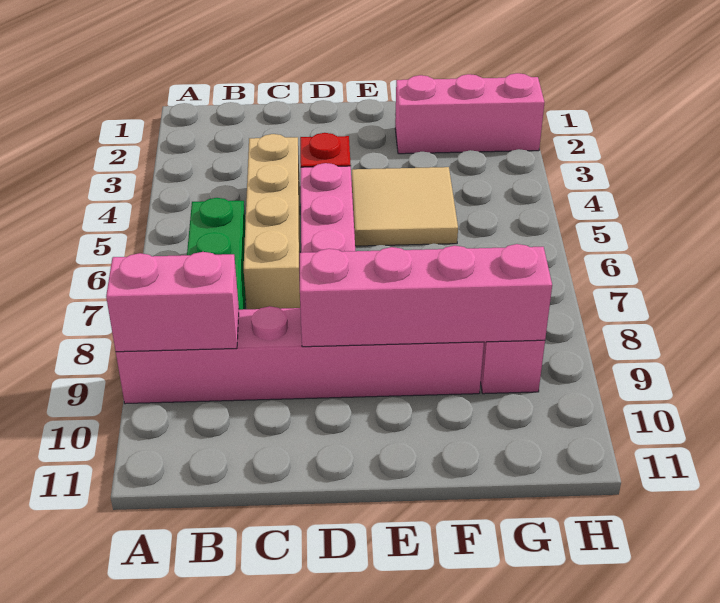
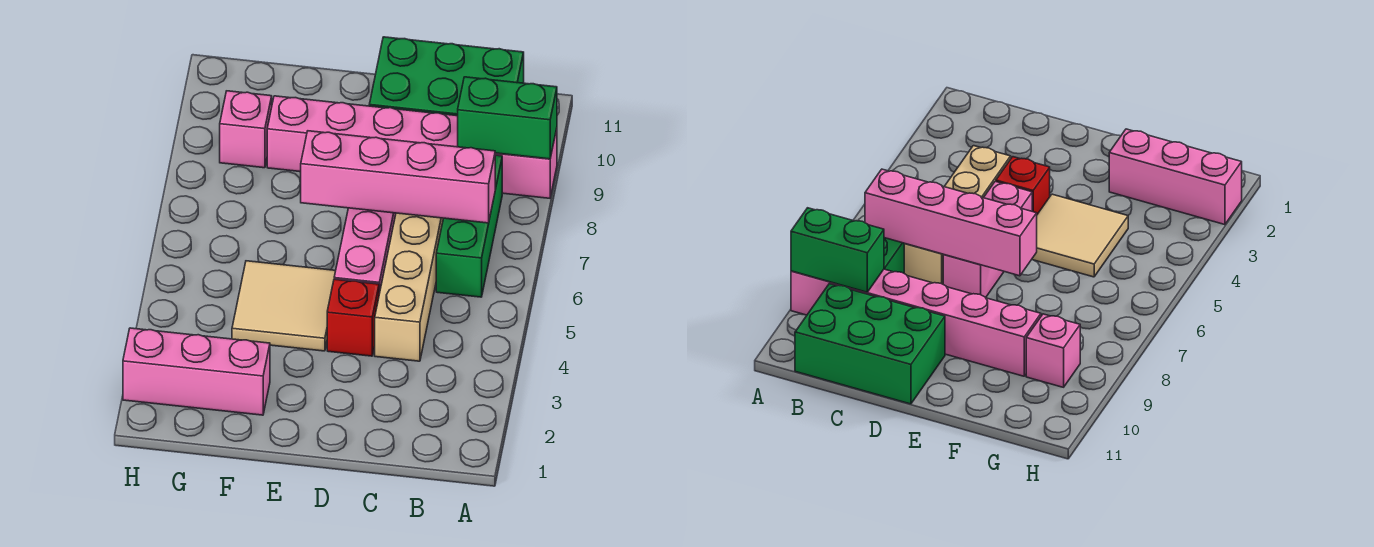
pink 1x2 brick [106,252,239,352] -> green 1x2 brick [458,77,557,159]
none -> green 2x3 brick [369,37,524,116]
pink 1x4 brick [300,244,552,347] -> pink 1x4 brick moved to [301,131,495,223]

